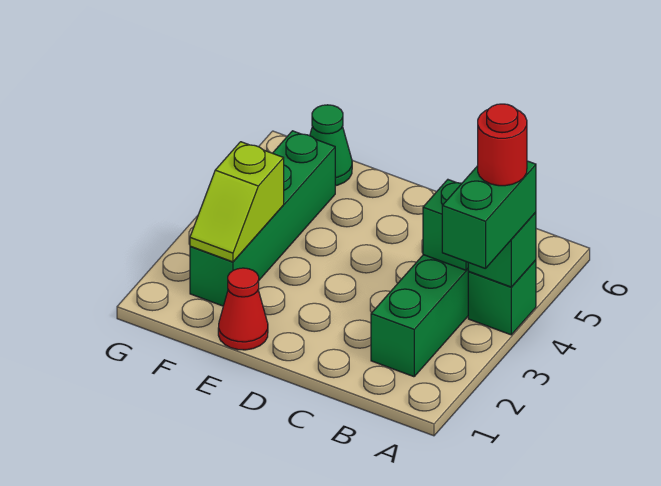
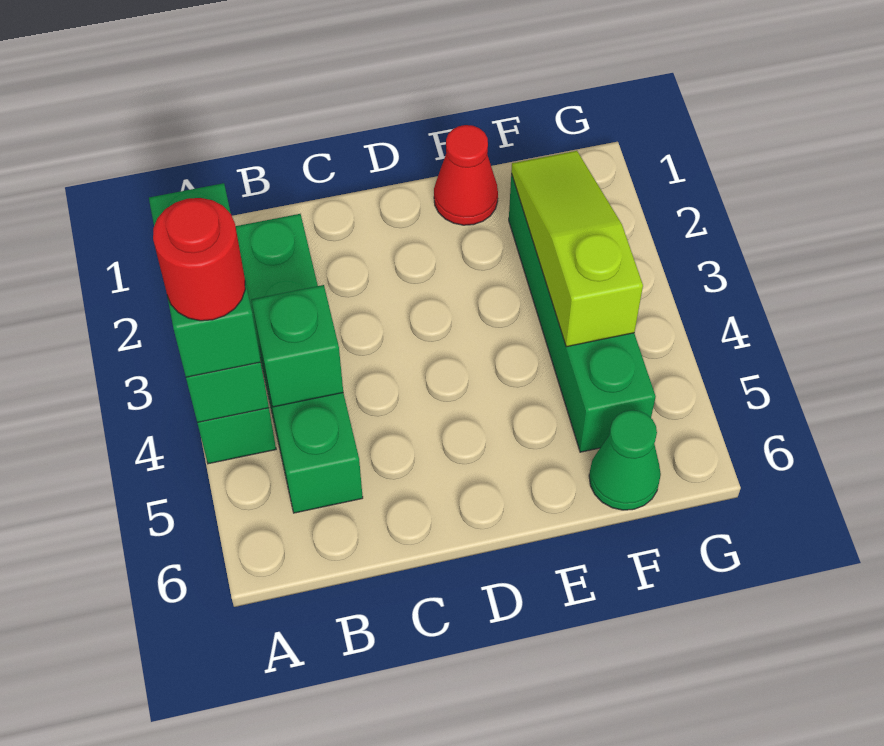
lime 1x2 slope [190,142,284,262] -> lime 1x3 slope [511,151,643,347]

